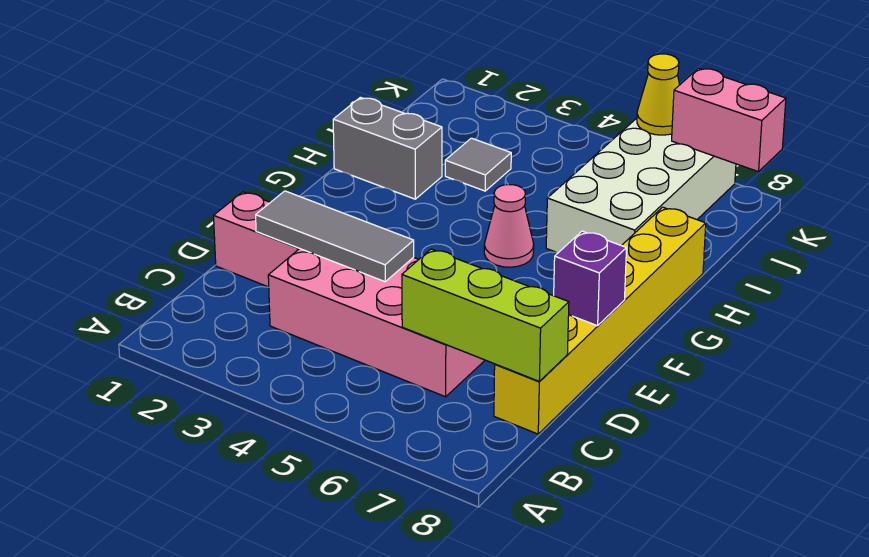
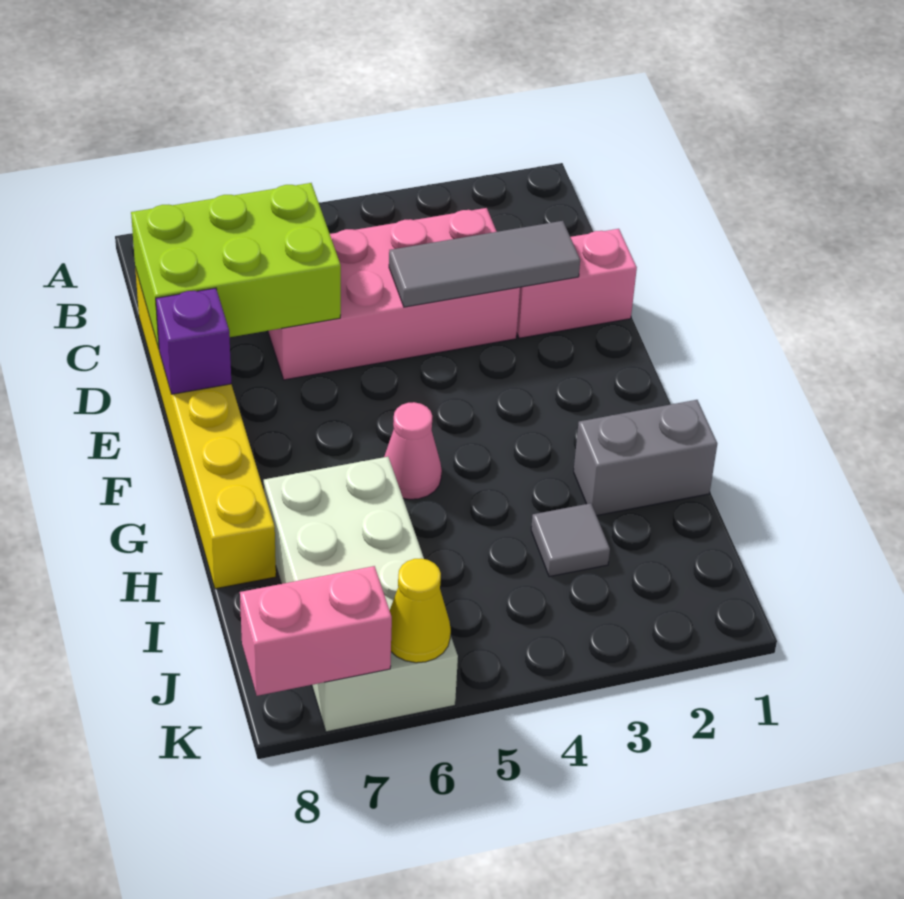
lime 1x3 brick [402,249,569,381] -> lime 2x3 brick [131,183,341,349]

